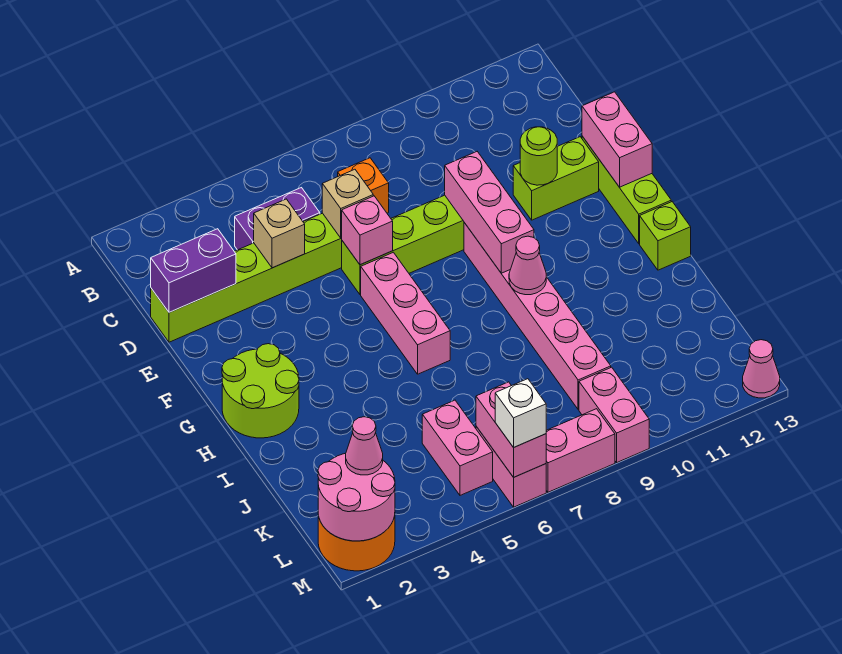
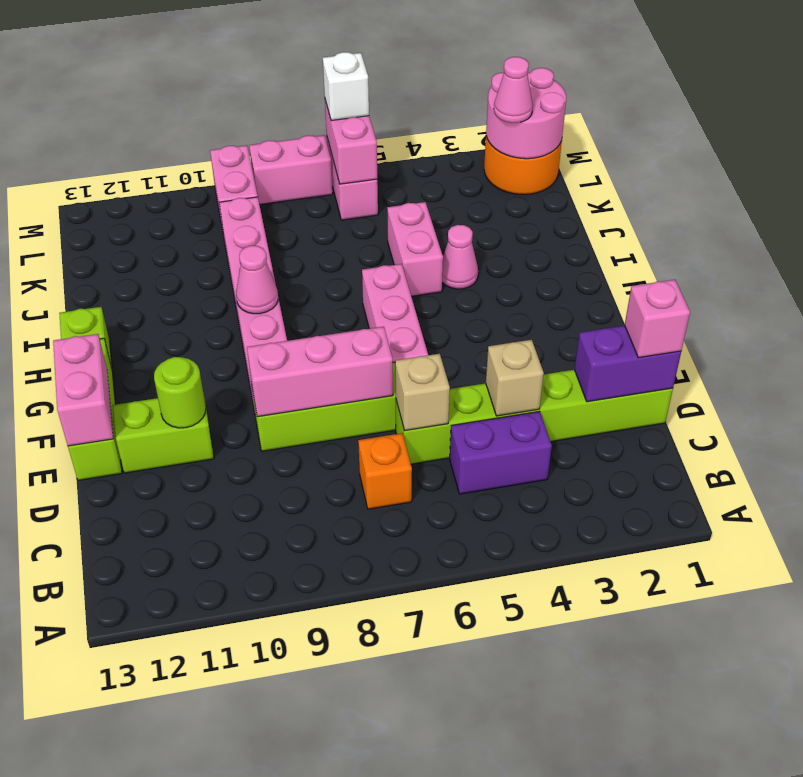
pink 1x1 brick [342,196,393,265] -> pink 1x1 brick moved to [625,280,690,358]
pink 1x3 brick [445,152,534,273] -> pink 1x3 brick turned to [247,327,393,417]
lime 2x2 round brick [222,344,299,438] -> none
pink 1x2 brick [422,400,493,495] -> pink 1x2 brick moved to [387,202,443,296]
pink 1x1 cone [743,340,780,398] -> pink 1x1 cone moved to [442,225,478,289]

